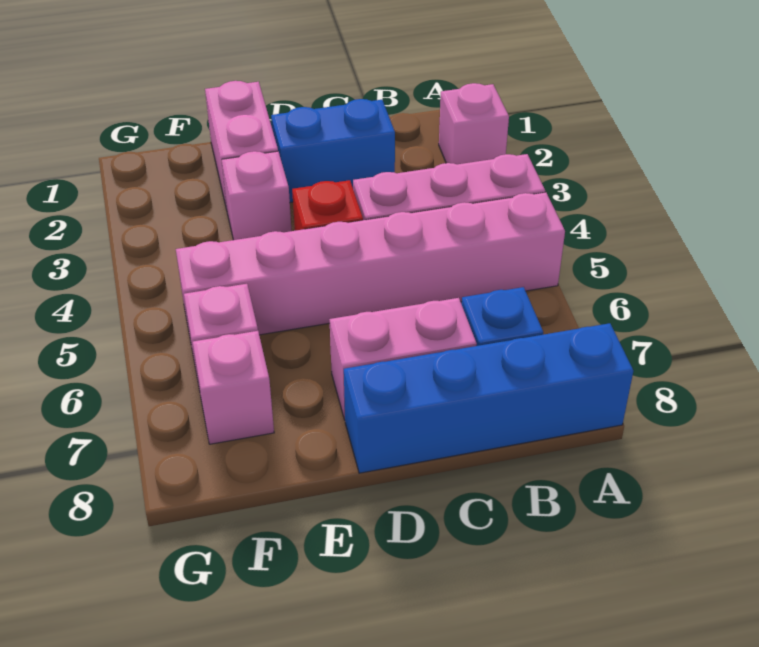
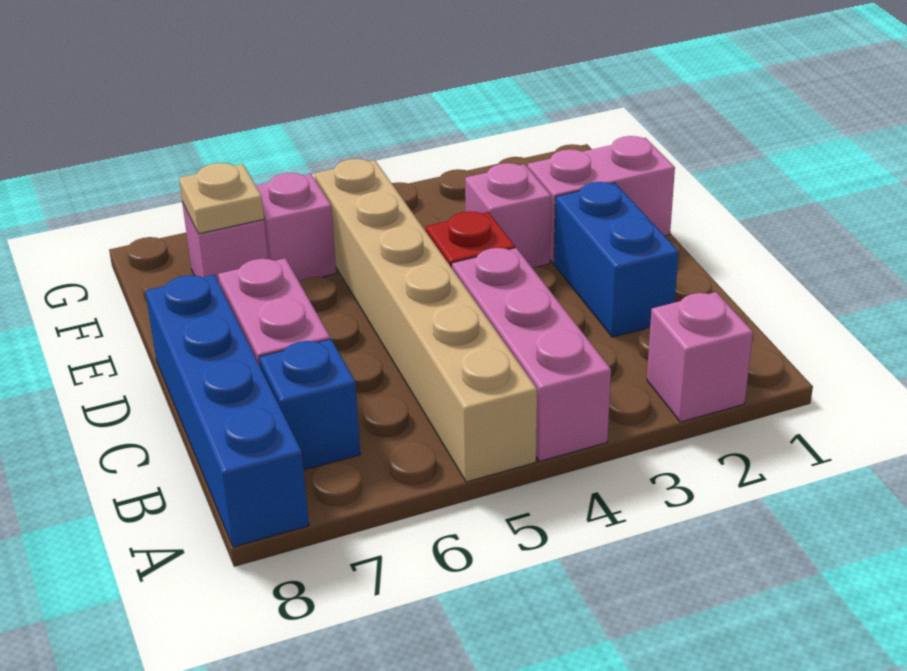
pink 1x6 brick [176,192,565,341] -> tan 1x6 brick [314,159,537,482]
none -> tan 1x1 plate [179,163,264,234]

